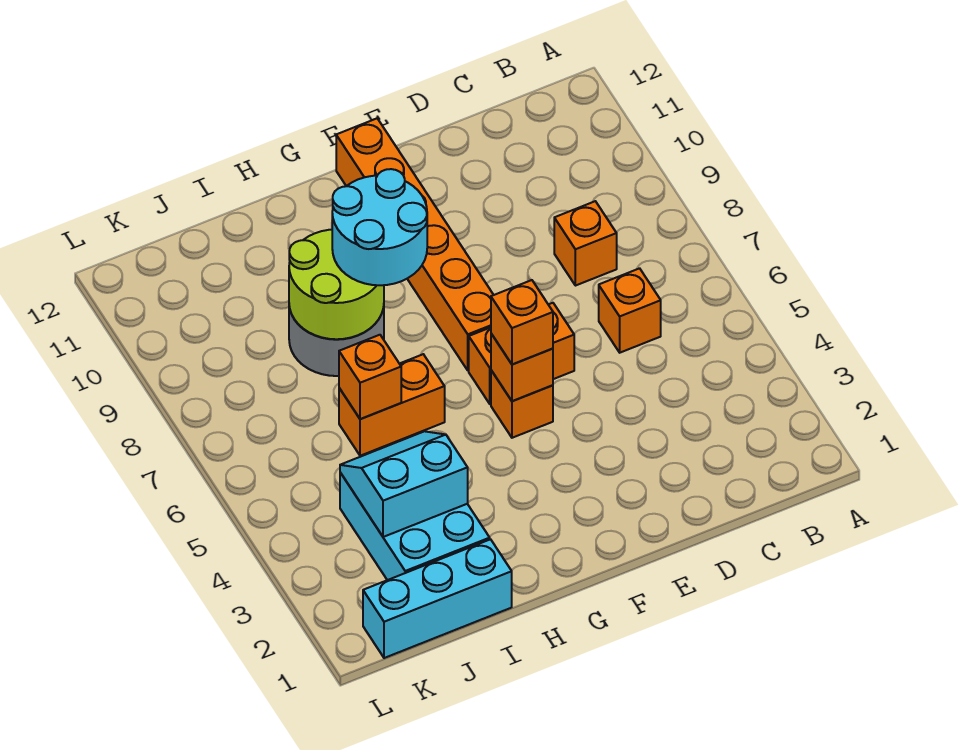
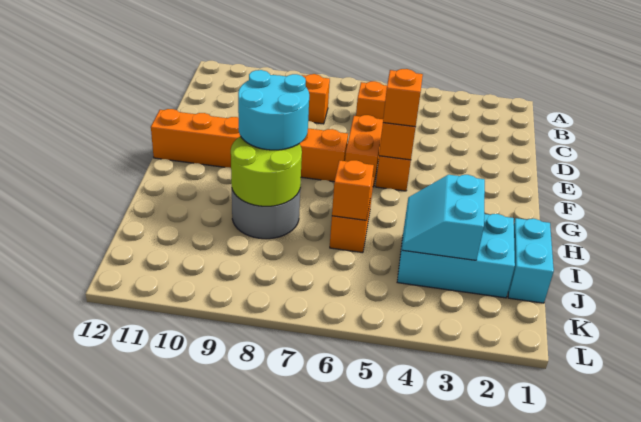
cyan 1x3 brick [363,539,512,658] -> cyan 1x2 brick [508,218,554,303]

